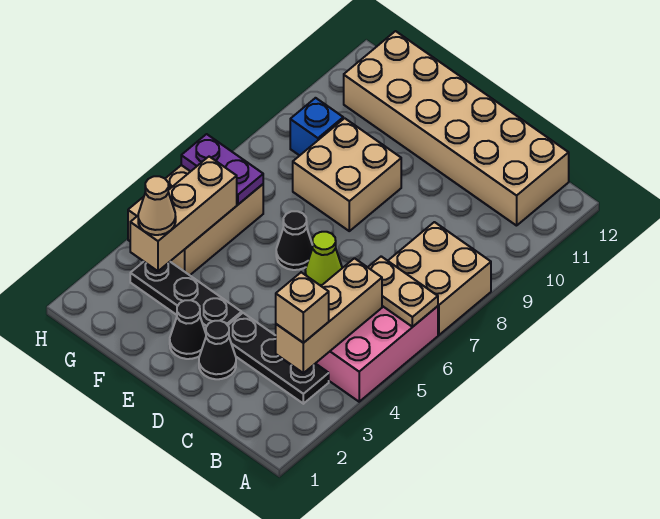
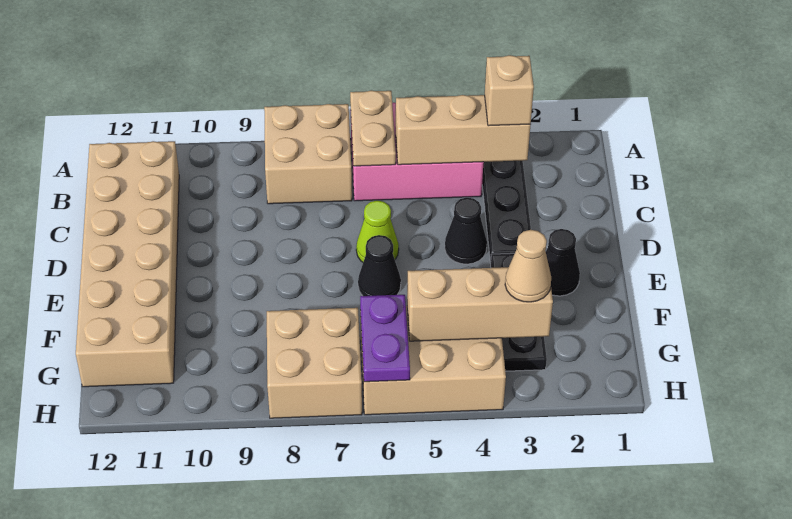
black 1x1 cone [199,321,236,379] -> black 1x1 cone moved to [445,198,487,264]
tan 2x2 brick [293,118,401,231] -> tan 2x2 brick moved to [267,308,362,418]
blue 1x1 brick [290,98,343,156] -> none

